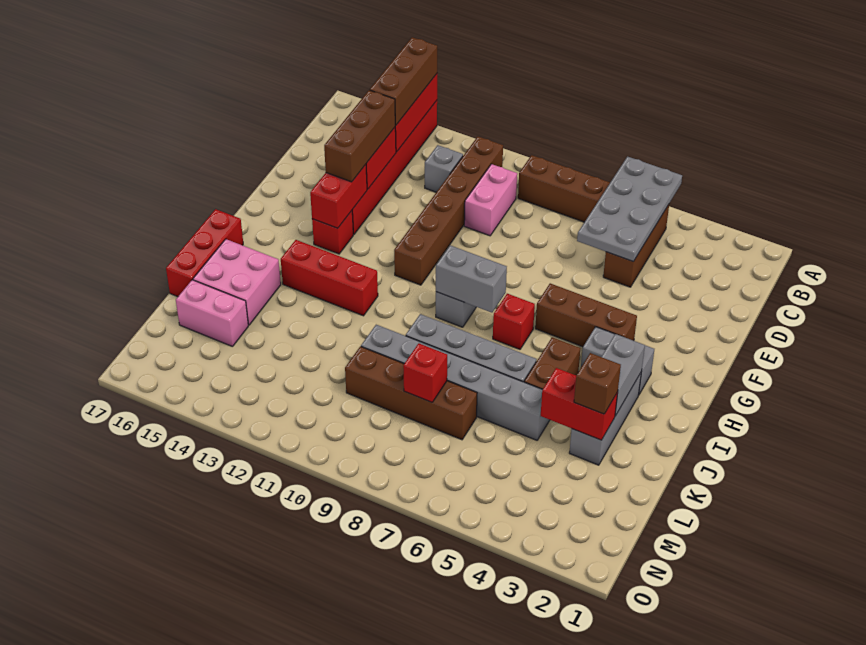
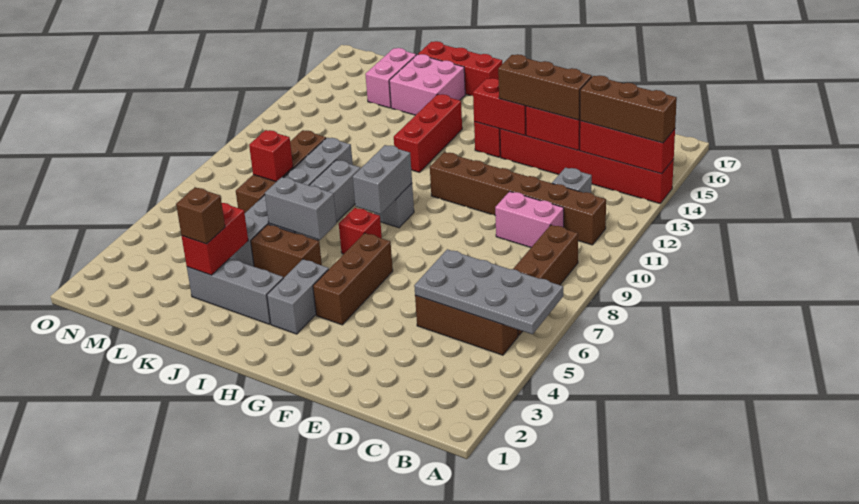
grey 1x2 brick [602,334,645,416] -> grey 1x2 brick moved to [265,177,336,240]

